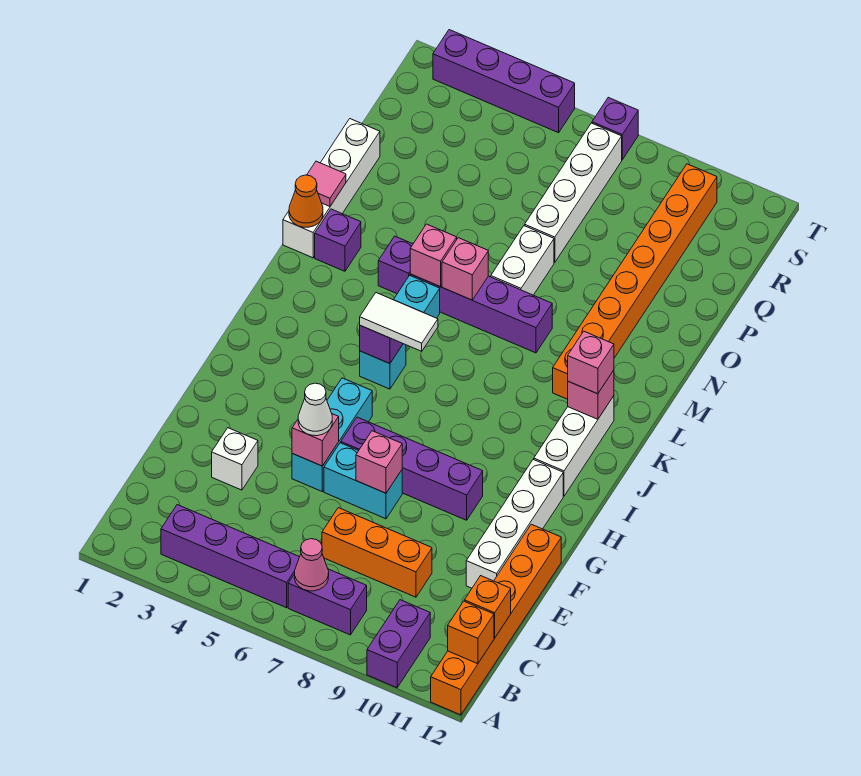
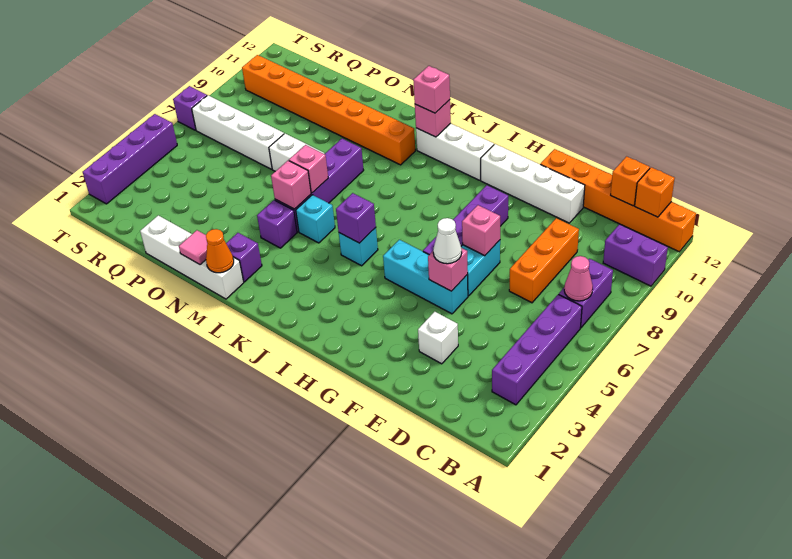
white 1x2 tile [360,293,438,351] -> none

